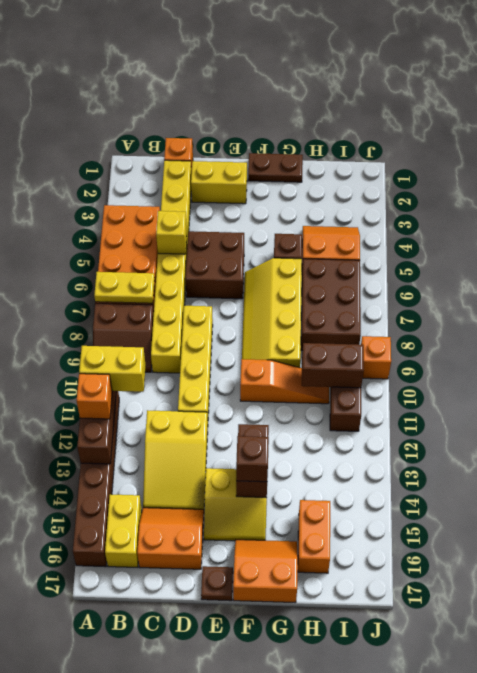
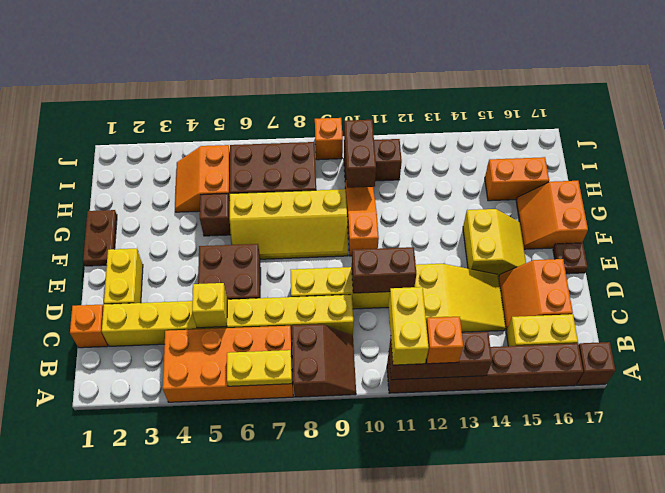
yellow 1x2 plate [94,272,155,303] -> yellow 1x2 plate turned to [227,350,292,386]
brown 1x2 brick [236,424,269,498] -> brown 1x2 brick moved to [352,247,416,293]
brown 1x1 brick [236,436,269,482] -> brown 1x1 brick moved to [576,342,615,385]

